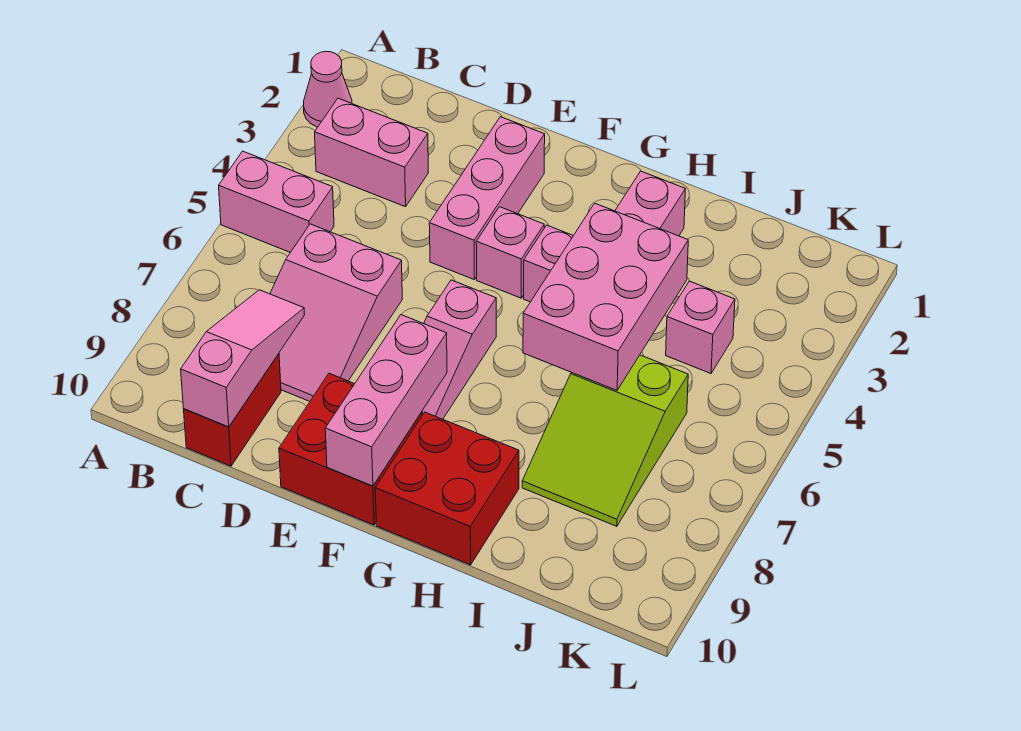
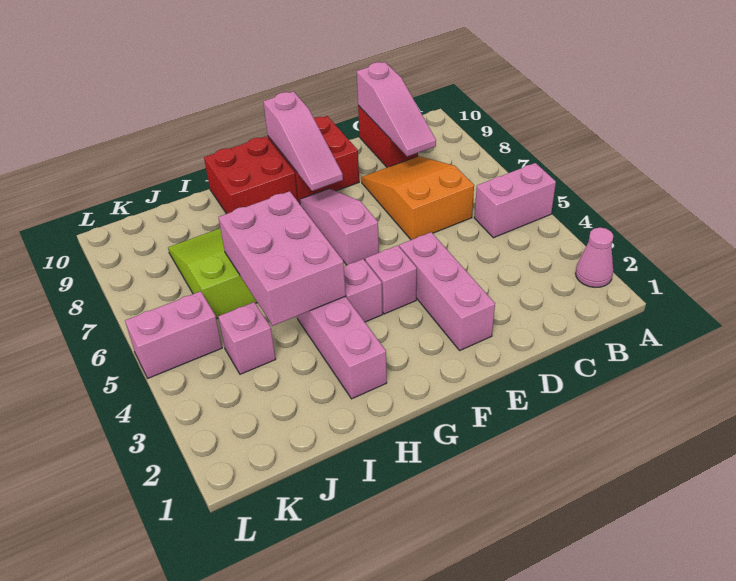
pink 1x2 brick [315,98,428,207] -> pink 1x2 brick moved to [125,291,222,378]
pink 2x3 slope [270,224,402,401] -> orange 2x3 slope [361,156,474,240]
pink 1x3 brick [325,315,447,486] -> pink 1x3 slope [263,91,343,191]

